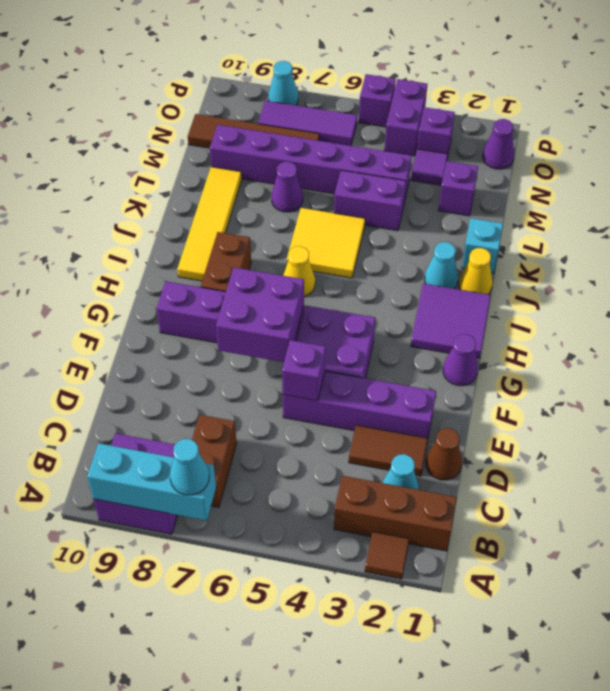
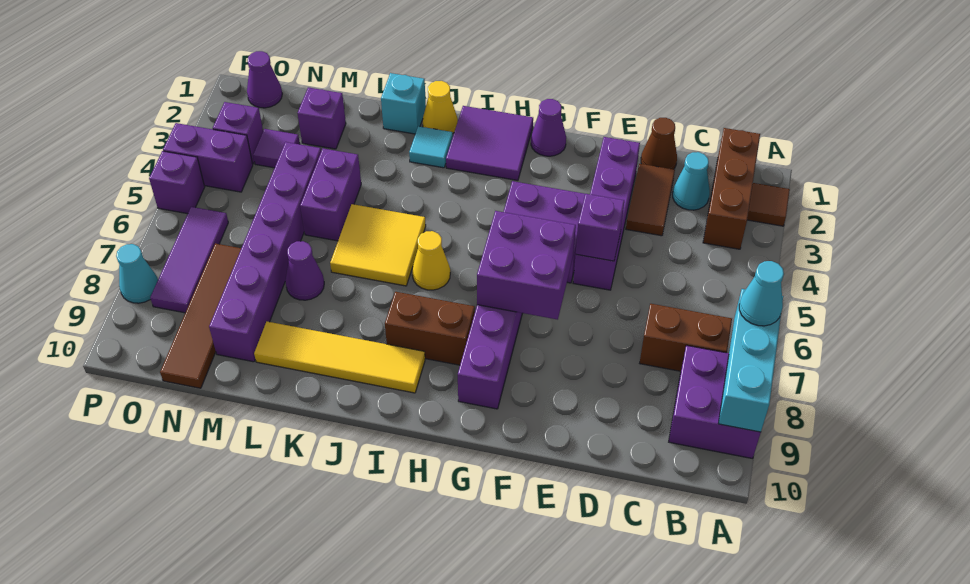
cyan 1x1 cone [425,242,458,289] -> cyan 1x1 tile [409,126,453,168]

